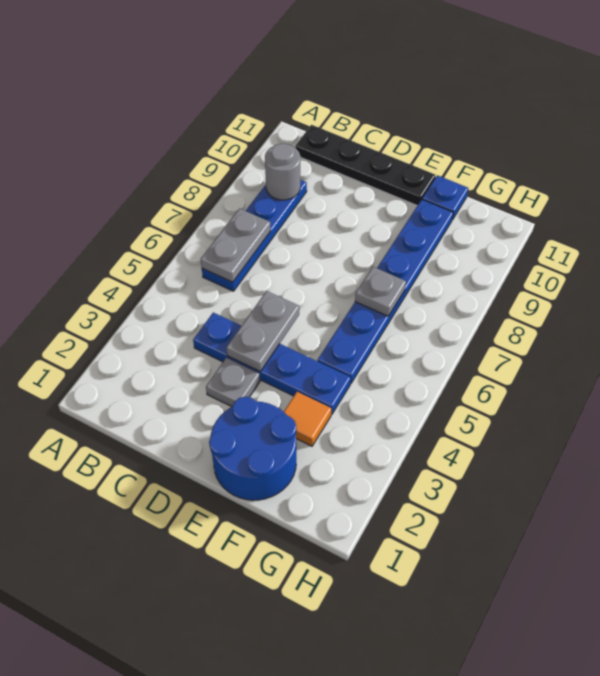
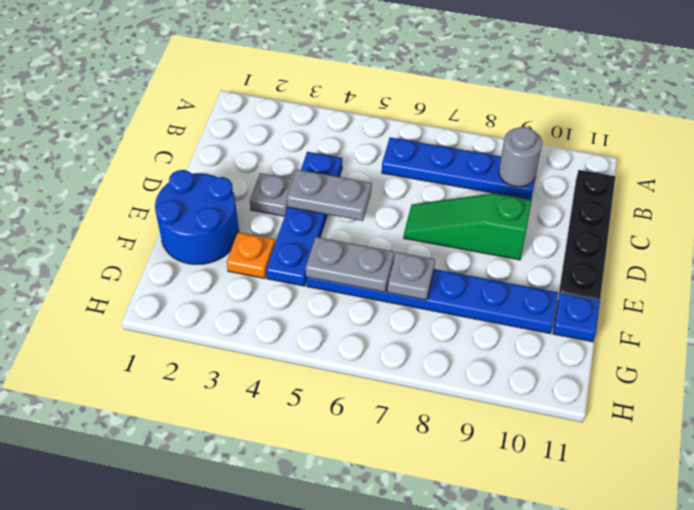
grey 1x2 plate [201,209,271,282] -> grey 1x2 plate moved to [306,237,394,292]
none -> green 1x3 slope [404,194,532,260]
orange 1x1 tile [284,392,331,446] -> orange 1x1 plate [227,232,275,278]

